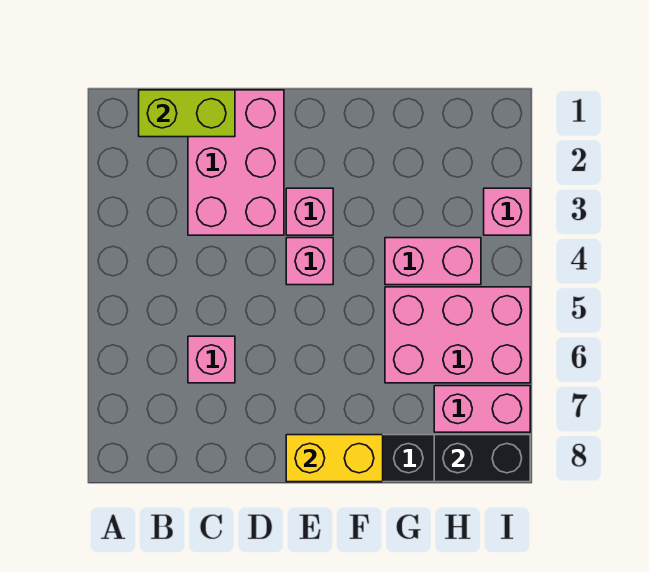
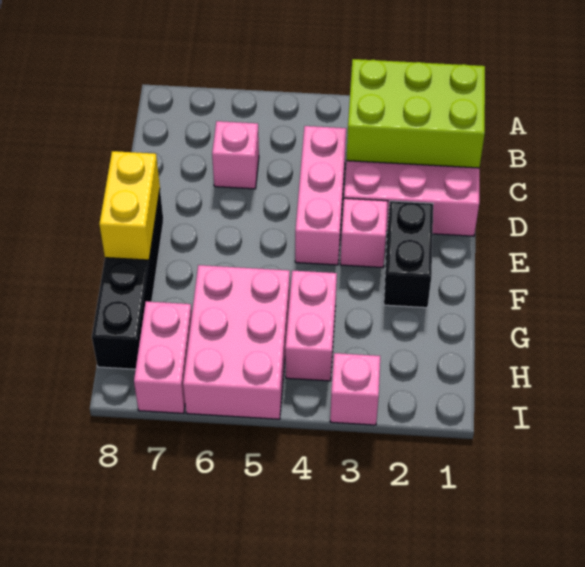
lime 1x2 brick [139,90,235,137] -> lime 2x3 brick [346,59,485,168]
pink 1x1 brick [286,238,333,285] -> pink 1x3 brick [295,126,346,265]
black 1x2 brick [434,435,530,482] -> black 1x2 brick moved to [384,201,433,308]

